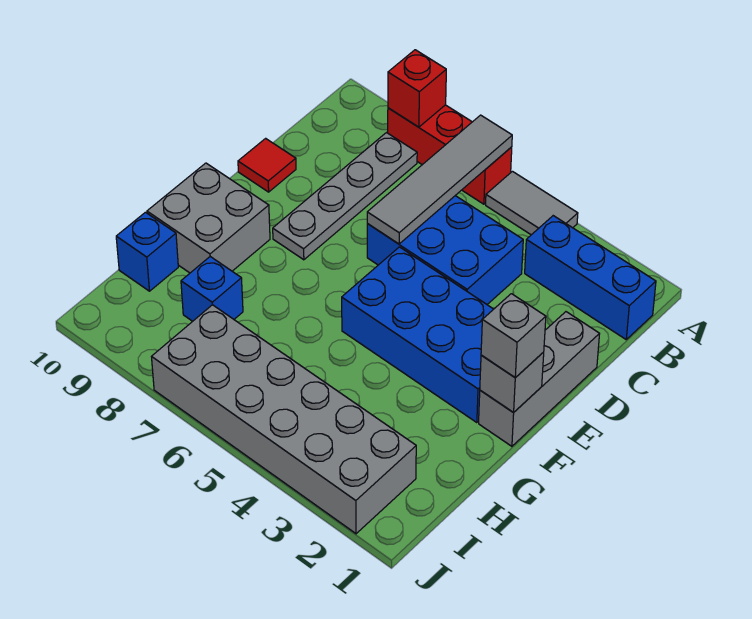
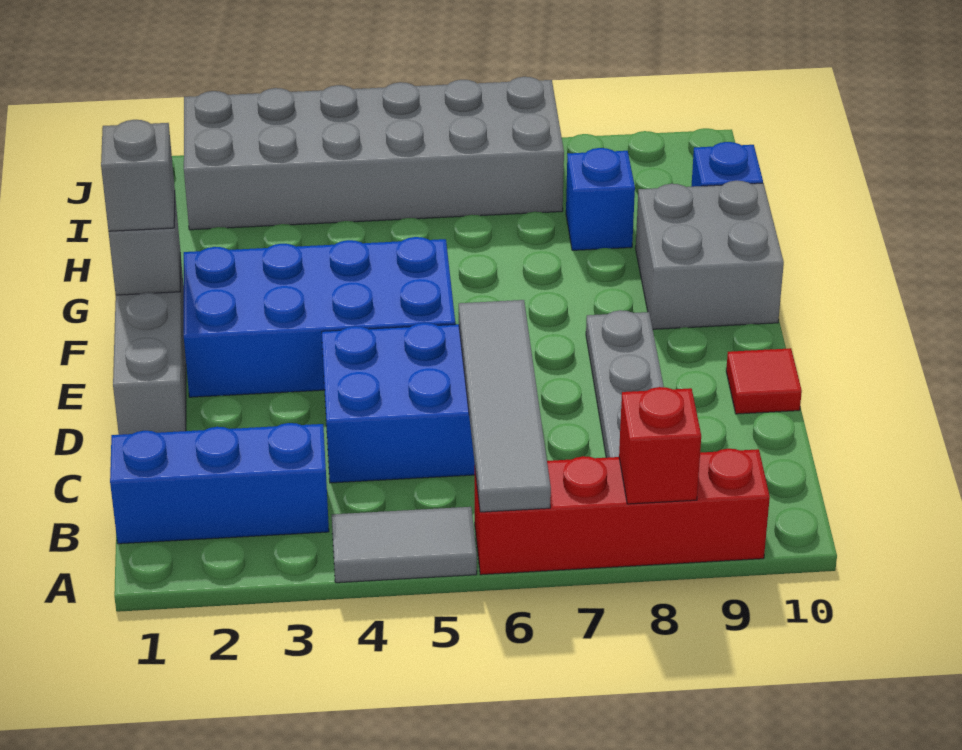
red 1x3 brick [388,105,512,204] -> red 1x4 brick [475,449,770,575]

